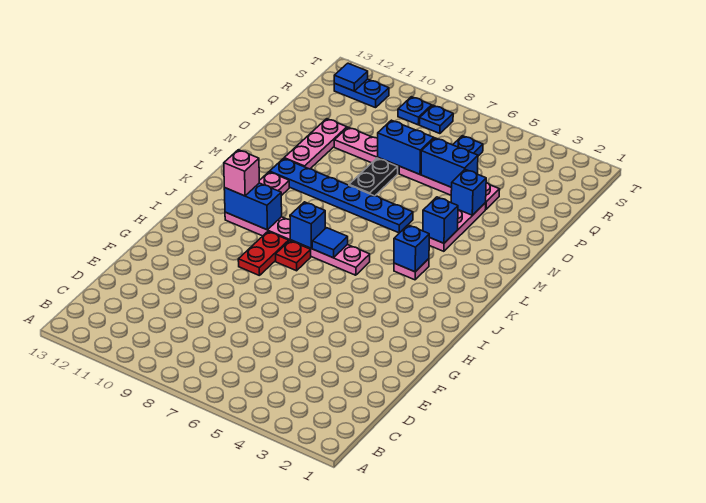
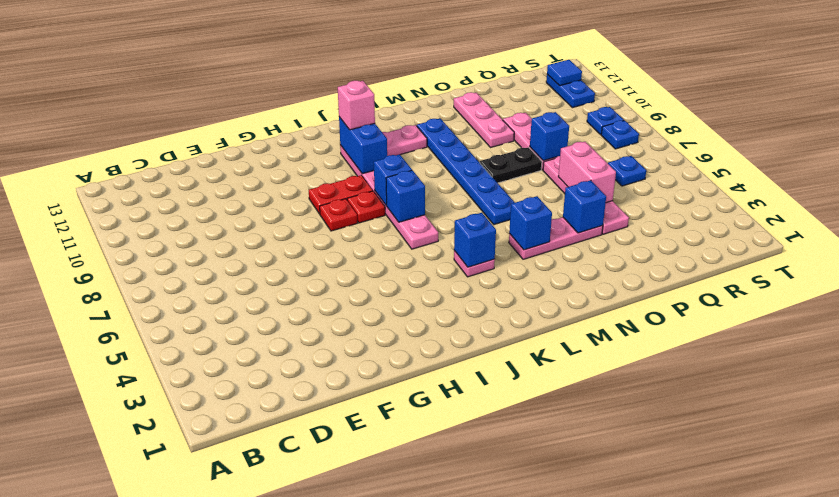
none -> red 1x1 plate [320,199,358,231]
blue 1x1 tile [312,228,348,258] -> blue 1x1 brick [386,170,425,222]
pink 1x3 plate [284,119,347,169] -> pink 1x3 plate turned to [454,92,514,148]
blue 1x2 brick [421,138,478,187] -> pink 1x2 brick [558,142,616,203]
blue 1x2 brick [378,120,434,174] -> blue 1x1 brick [530,112,569,161]

